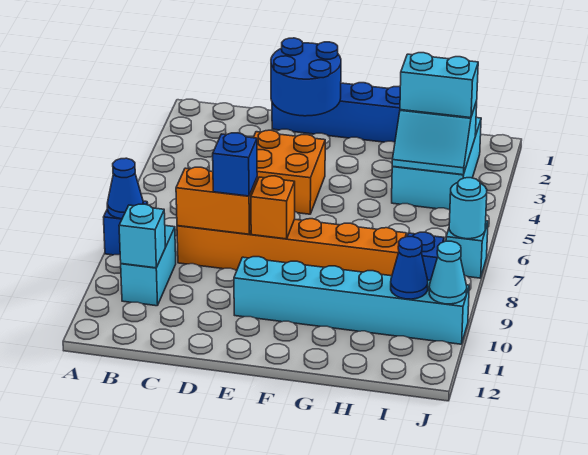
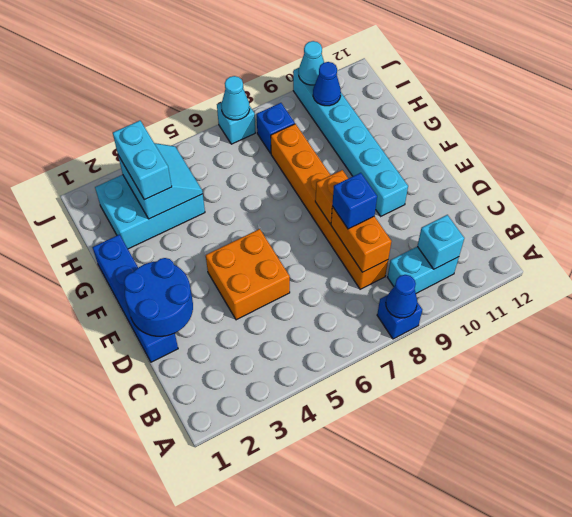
cyan 1x1 round brick [449,178,487,239] -> cyan 1x1 cone [221,76,250,120]

